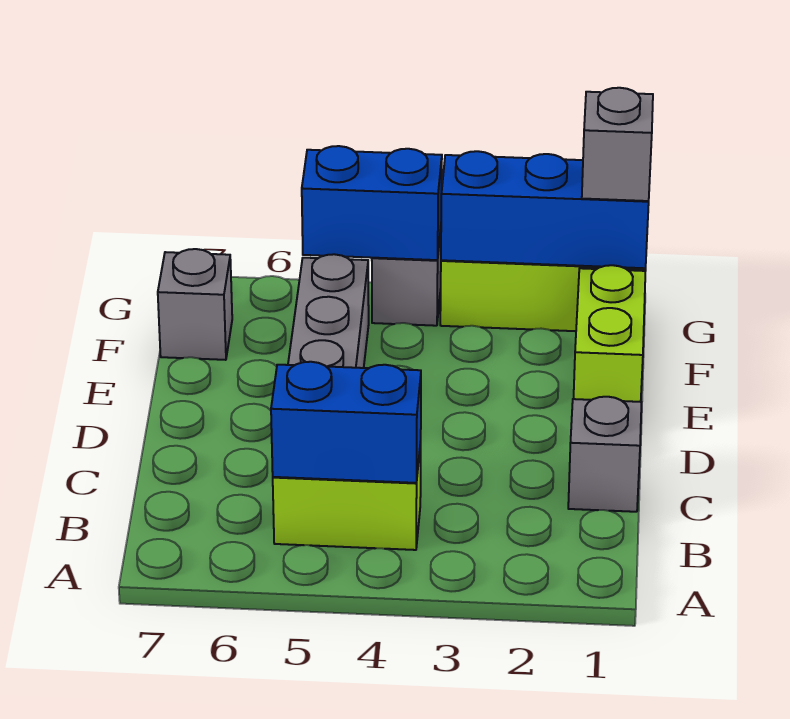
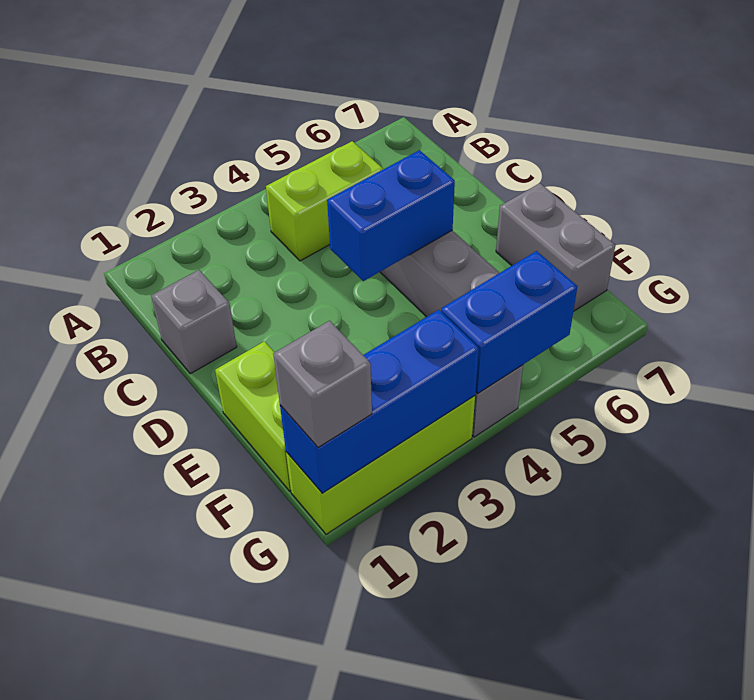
blue 1x2 brick [271,362,421,483] -> blue 1x2 brick moved to [327,150,455,281]
grey 1x1 brick [158,249,232,360] -> grey 1x2 brick [496,183,615,312]

